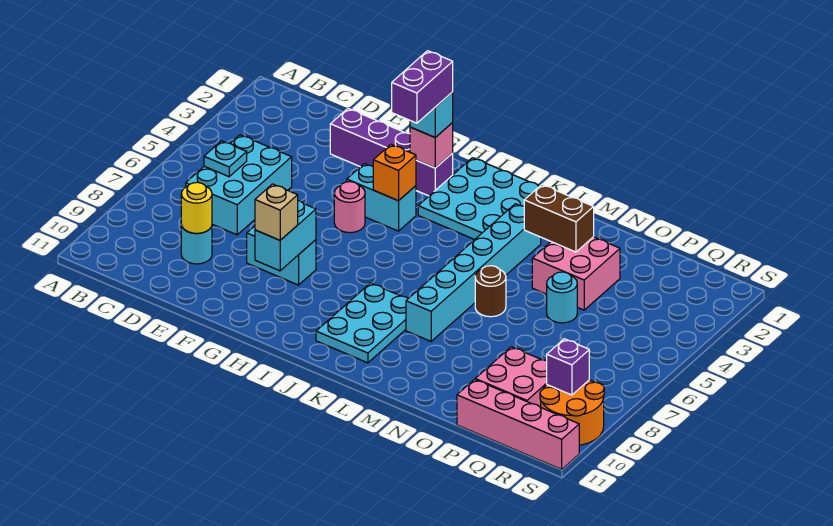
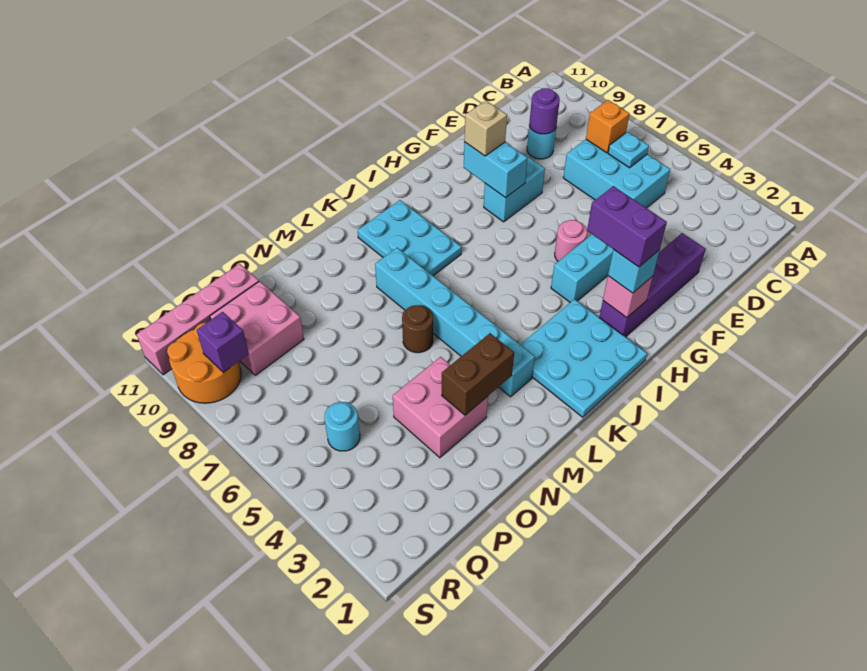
yellow 1x1 round brick [181,182,212,233] -> purple 1x1 round brick [529,88,560,134]
orange 1x1 brick [373,145,416,201] -> orange 1x1 brick moved to [586,100,630,153]
cyan 1x1 round brick [547,272,577,323] -> cyan 1x1 round brick moved to [324,402,360,451]

